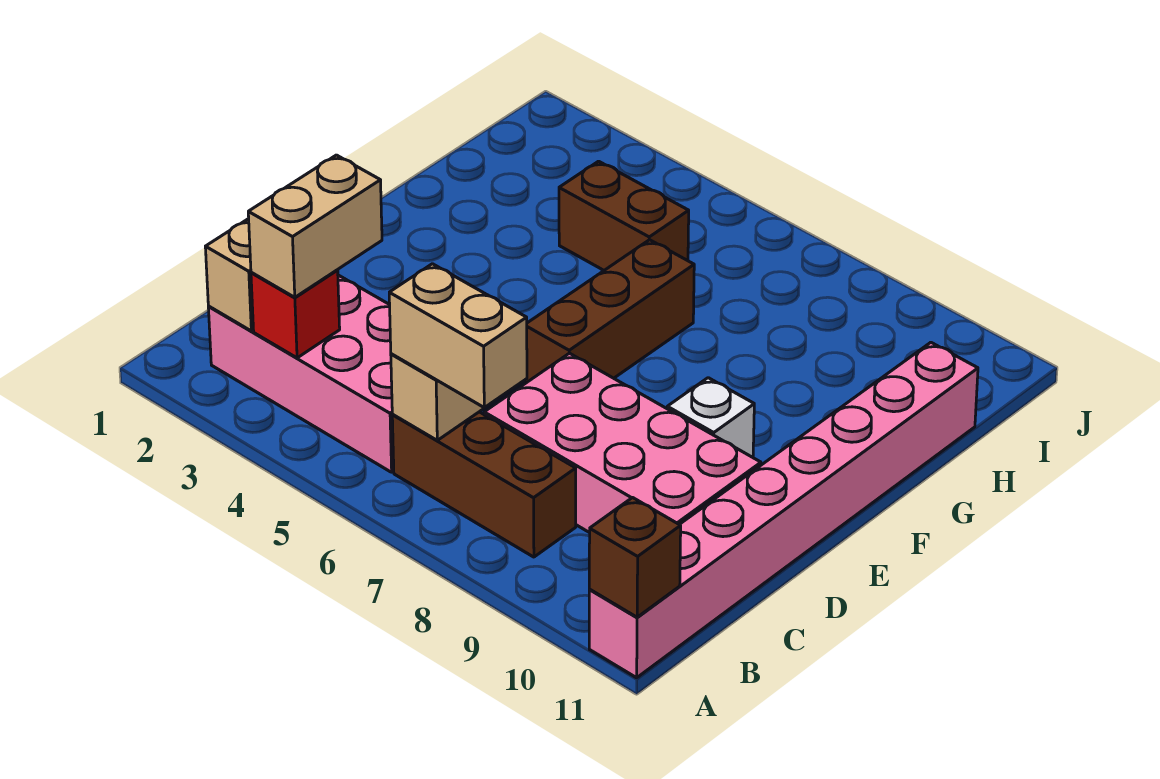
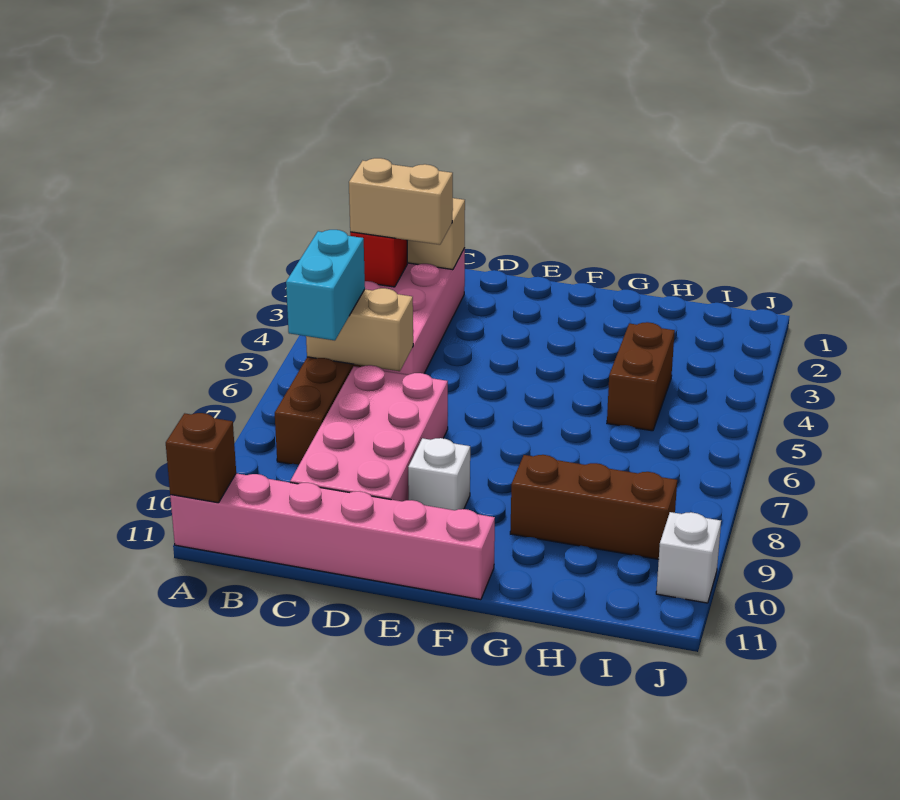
pink 1x8 brick [589,342,978,678] -> pink 1x6 brick [170,473,495,600]
tan 1x2 brick [389,264,527,407] -> cyan 1x2 brick [286,230,365,340]
brown 1x3 brick [525,240,694,383] -> brown 1x3 brick moved to [510,455,677,559]
none -> white 1x1 brick [656,512,721,603]

